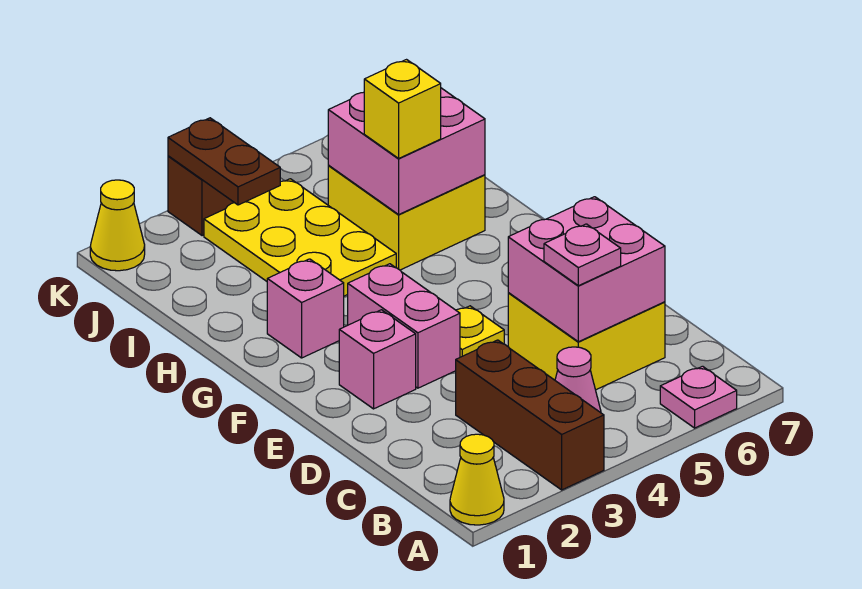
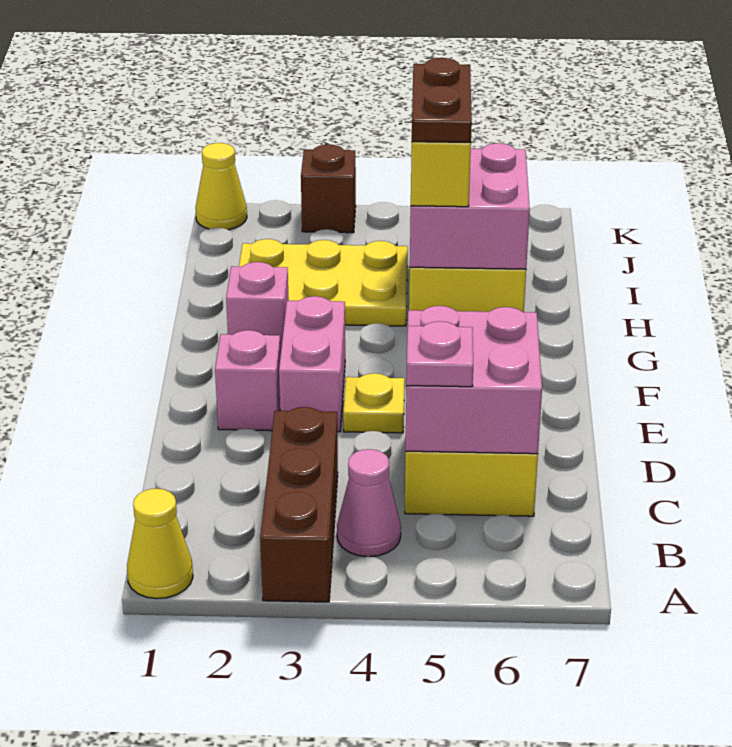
pink 1x1 plate [660,366,737,428] -> none
yellow 2x3 plate [204,179,396,296] -> yellow 2x3 plate turned to [239,239,408,326]
brown 1x2 plate [168,118,280,205] -> brown 1x2 plate moved to [412,58,472,142]

